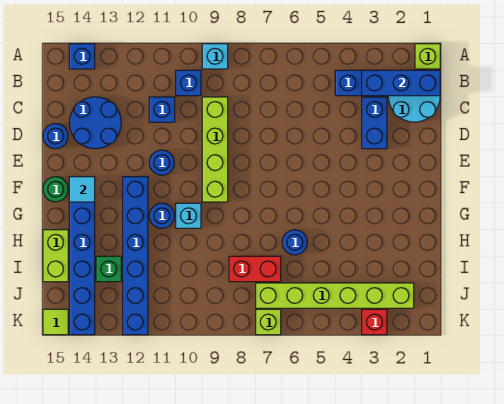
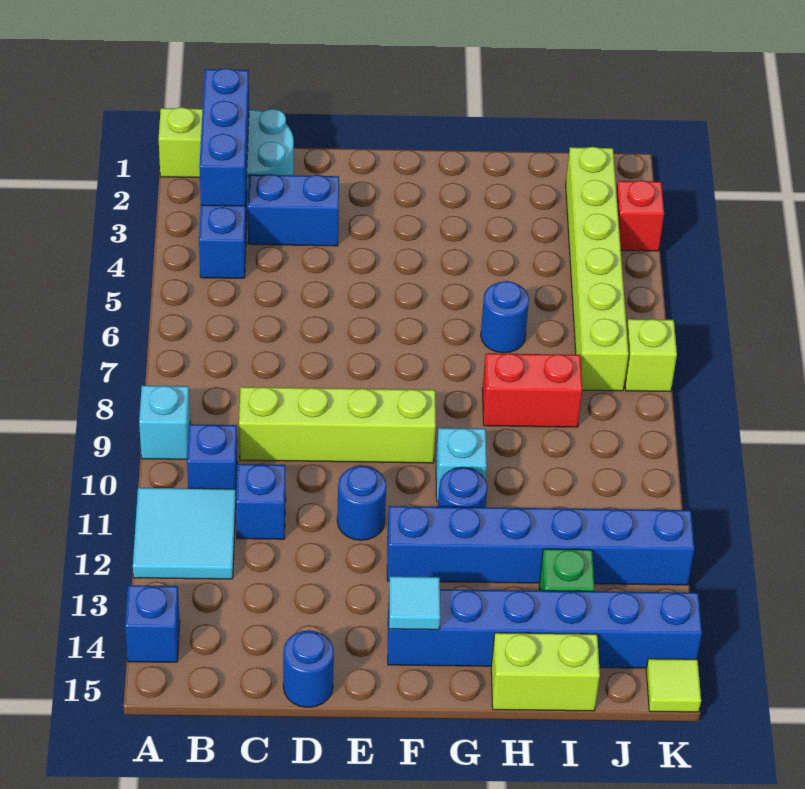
none -> cyan 2x2 tile [133,488,236,579]
blue 2x2 round brick [70,97,121,149] -> none
green 1x1 round brick [43,177,68,202] -> none
red 1x2 brick [229,256,281,282] -> red 1x2 brick turned to [482,353,582,427]

